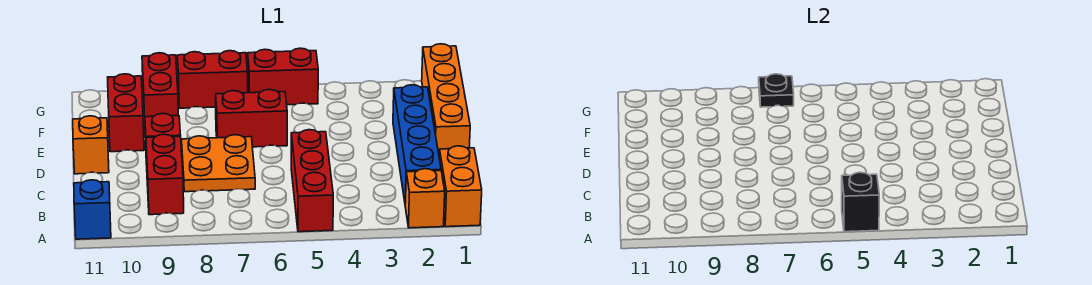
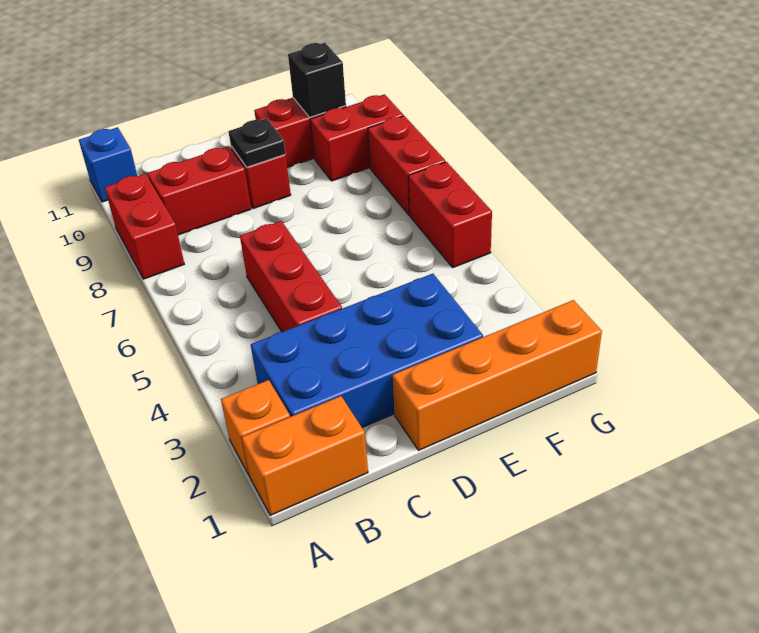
red 1x3 brick [291,130,333,232] -> red 1x3 brick turned to [240,221,342,332]
black 1x1 brick [842,172,879,232] -> black 1x1 brick moved to [288,43,346,117]
blue 1x4 brick [393,85,441,202] -> blue 2x4 brick [251,274,483,427]
orange 2x2 plate [181,135,255,192] -> none
orange 1x1 brick [73,116,109,174] -> none
red 1x2 brick [216,89,287,147] -> red 1x2 brick moved to [105,174,184,279]
black 1x1 plate [759,74,794,107] -> black 1x1 plate moved to [228,119,286,167]

